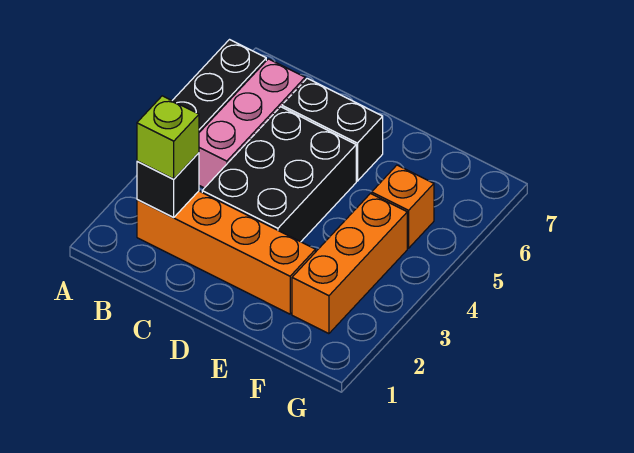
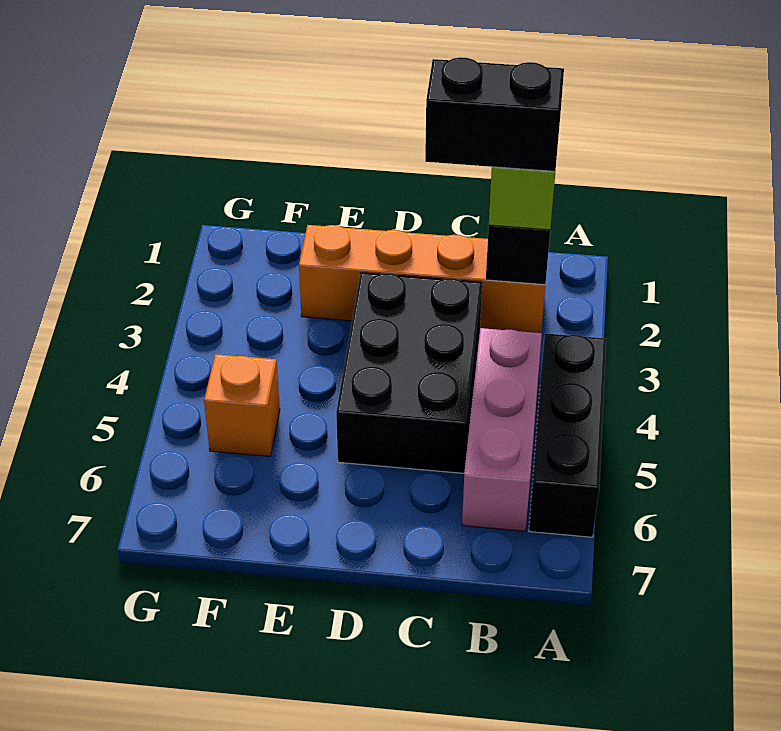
black 1x2 brick [282,78,383,181] -> black 1x2 brick moved to [425,57,564,171]
orange 1x3 brick [292,194,407,334] -> none

